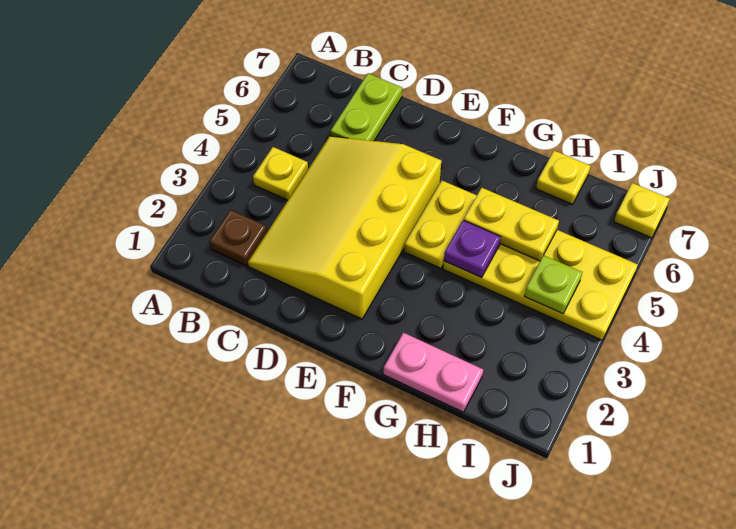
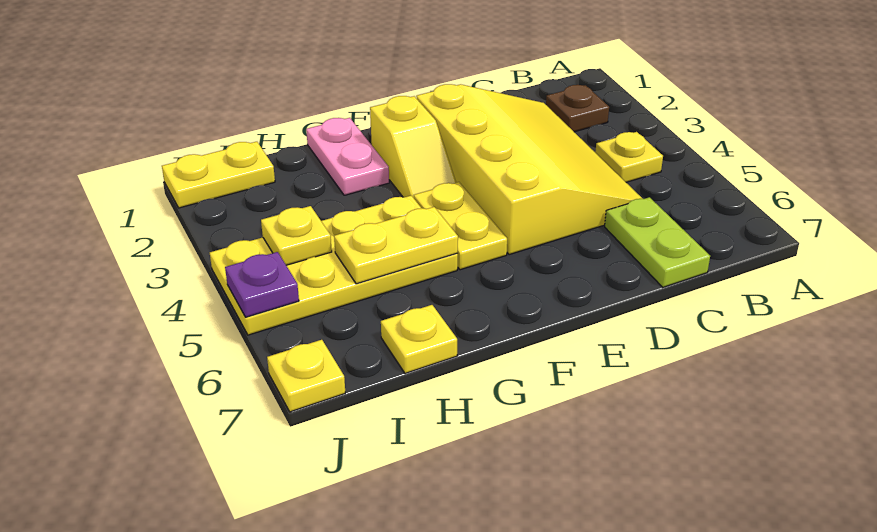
none -> yellow 1x2 slope [370,96,456,198]
pink 1x2 plate [383,333,483,412] -> pink 1x2 plate turned to [306,118,389,195]
purple 1x1 plate [444,220,501,278] -> purple 1x1 plate moved to [225,252,299,317]
none -> yellow 1x2 plate [162,142,275,208]
lime 1x1 plate [524,255,582,314] -> yellow 1x1 plate [261,206,332,265]

